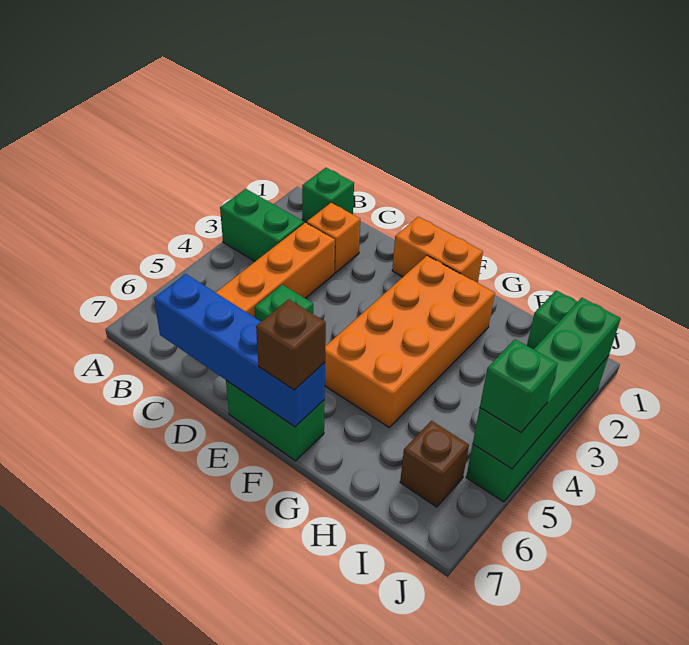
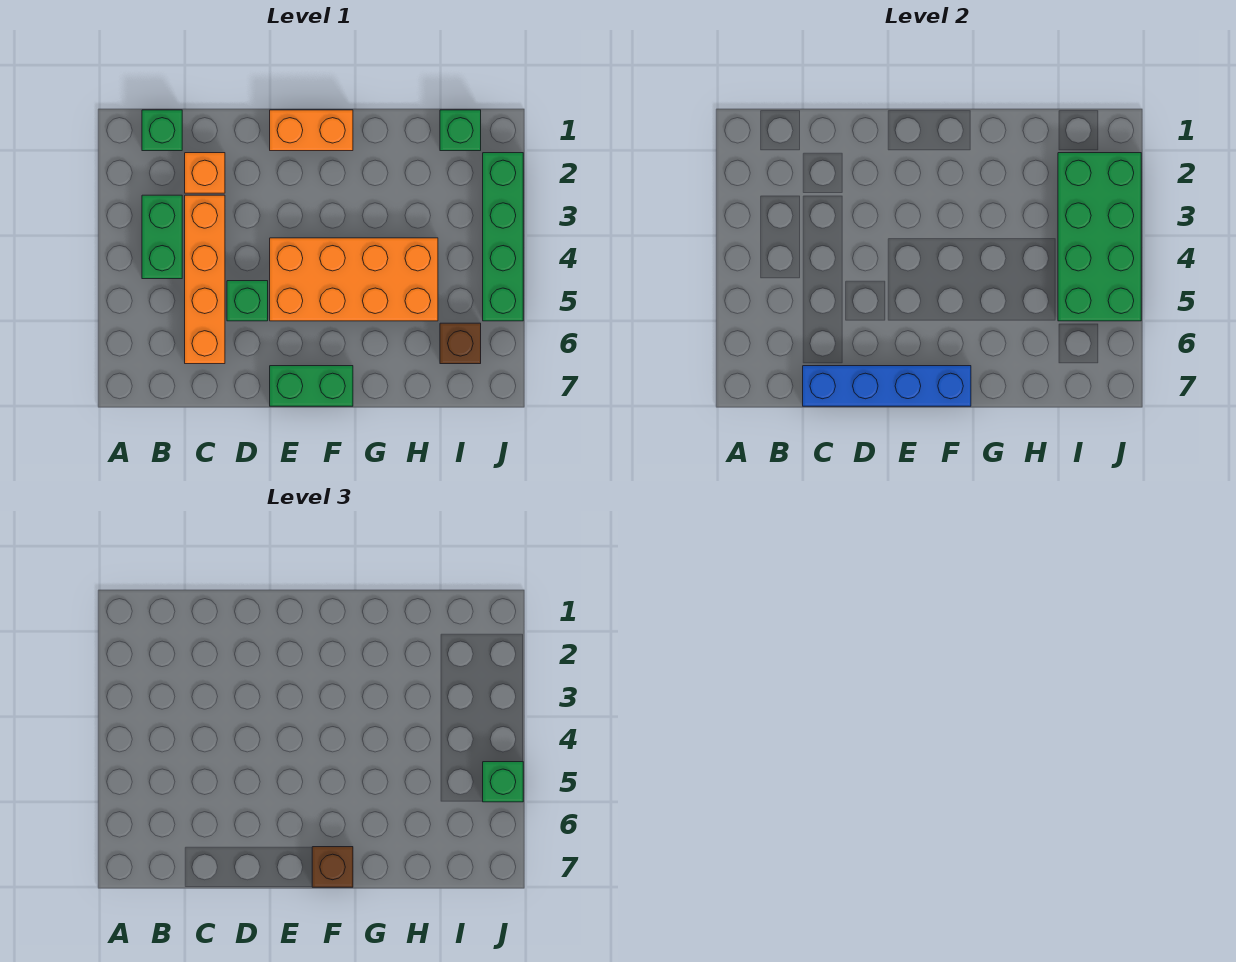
green 1x2 brick [220,189,304,261] -> green 1x2 brick turned to [142,195,182,279]
orange 2x4 brick [325,256,495,427] -> orange 2x4 brick turned to [270,238,438,321]
green 1x4 brick [473,298,621,469] -> green 2x4 brick [1058,153,1141,321]

